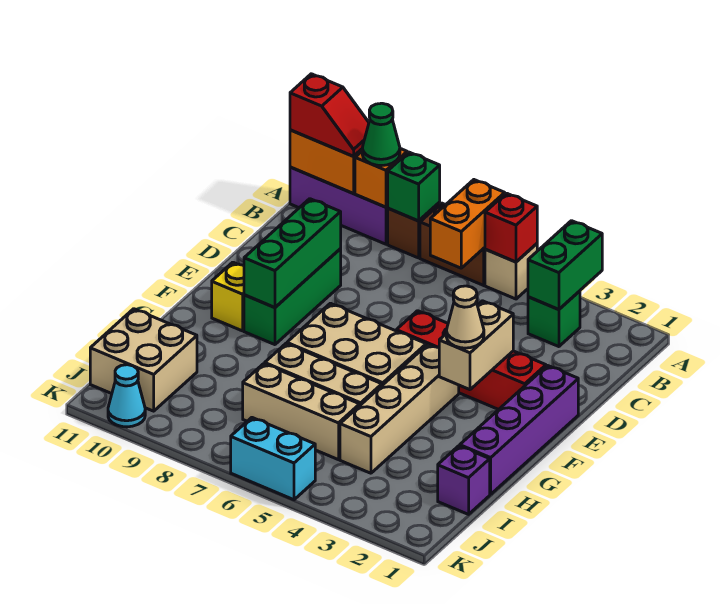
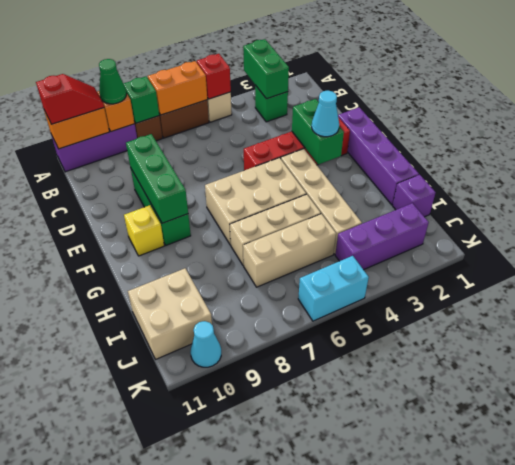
orange 1x2 brick [430,180,505,268] -> orange 1x2 brick turned to [148,61,207,115]
tan 1x2 brick [439,301,513,390] -> green 1x2 brick [292,99,344,164]
tan 1x1 cone [446,286,484,348] -> cyan 1x1 cone [312,91,339,137]
none -> purple 1x3 brick [335,203,429,270]

